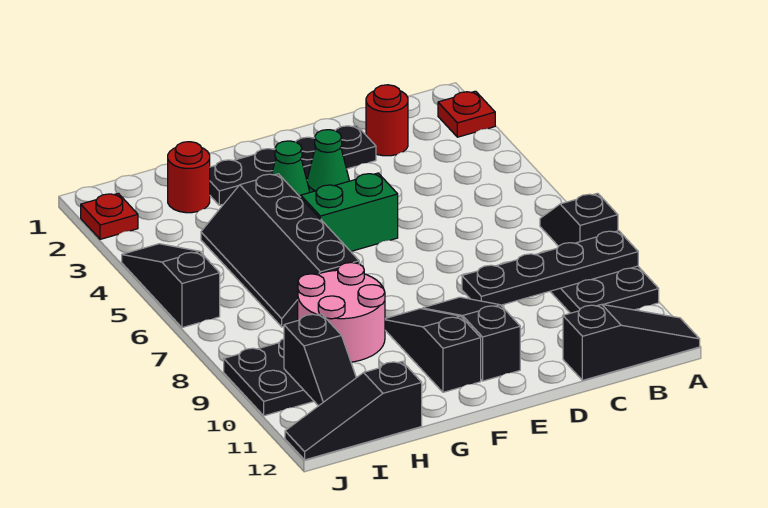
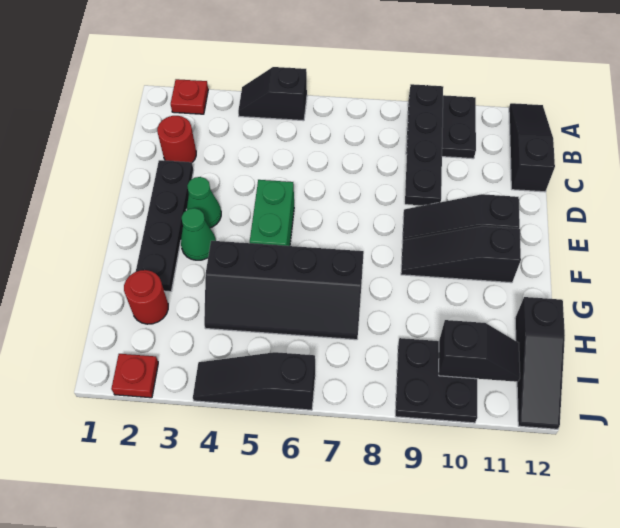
black 1x2 slope [540,193,618,246] -> black 1x2 slope moved to [238,67,307,121]
pink 2x2 round brick [298,262,385,362] -> none

